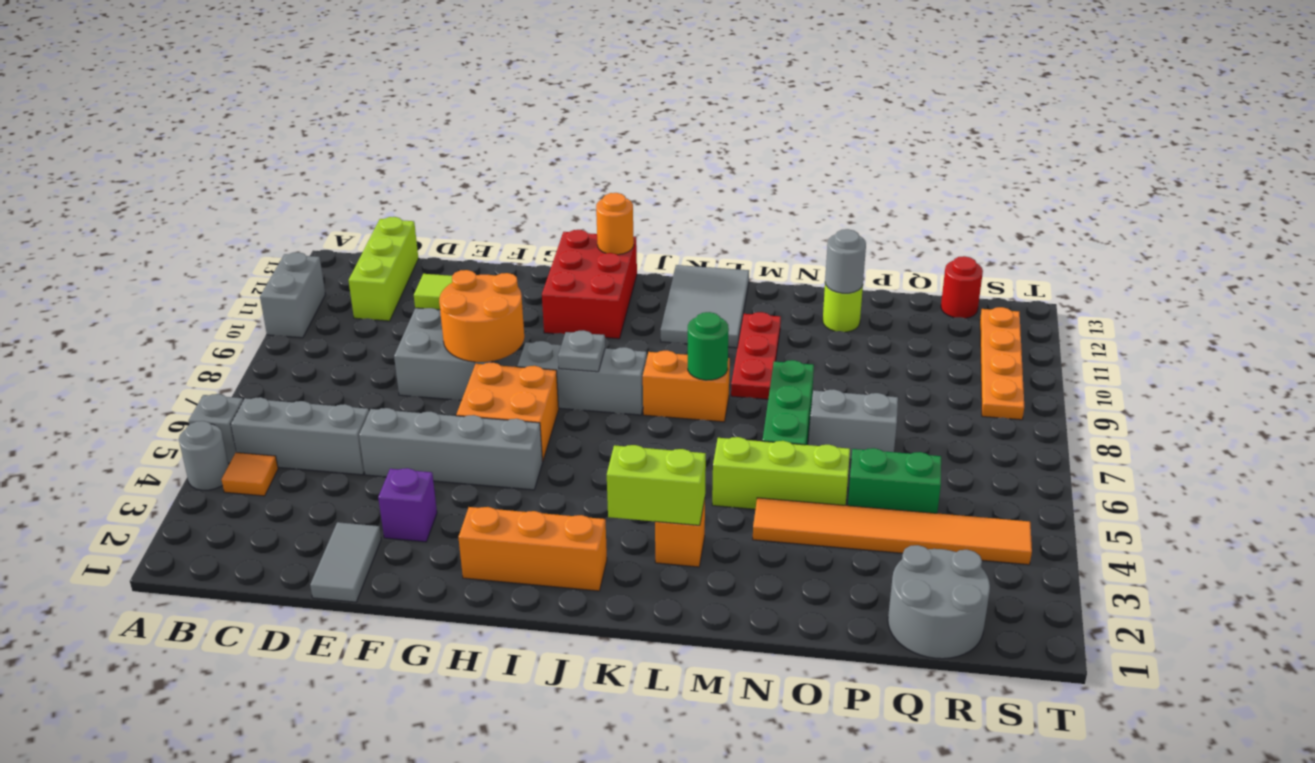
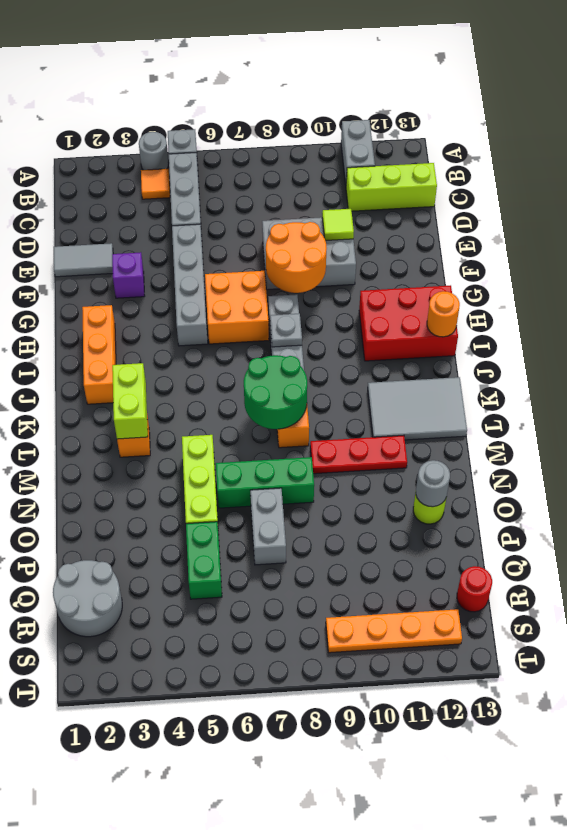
grey 1x2 brick [260,252,325,338] -> grey 1x2 brick turned to [341,120,375,185]
green 1x1 round brick [688,312,729,380] -> green 2x2 round brick [244,355,307,429]
orange 1x6 tile [753,498,1032,565] -> none

